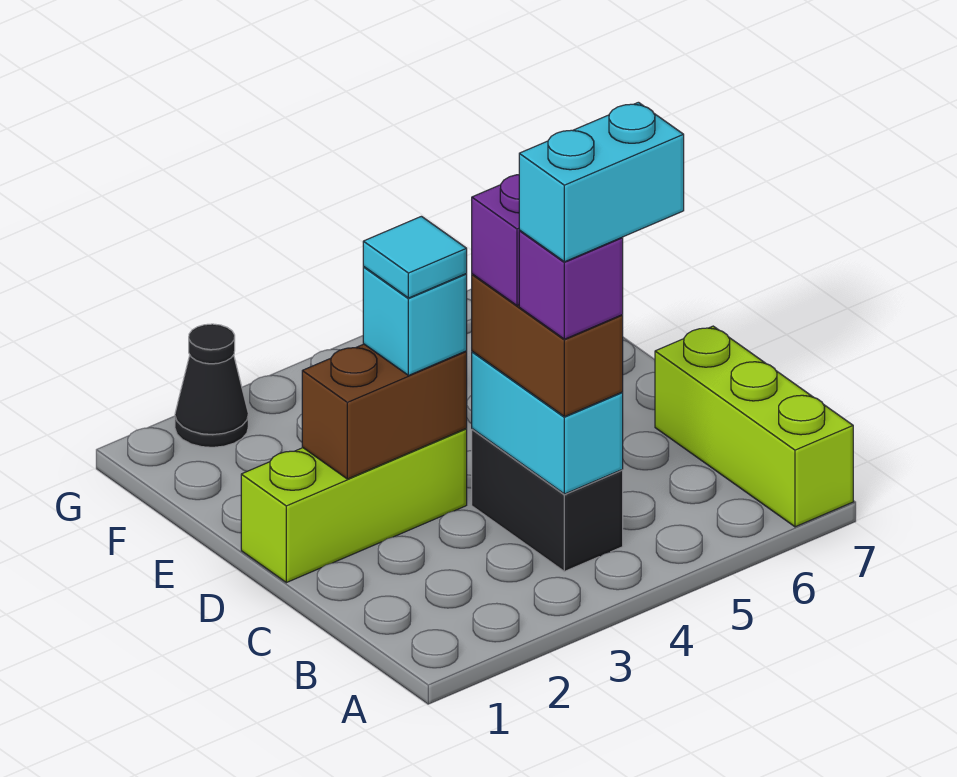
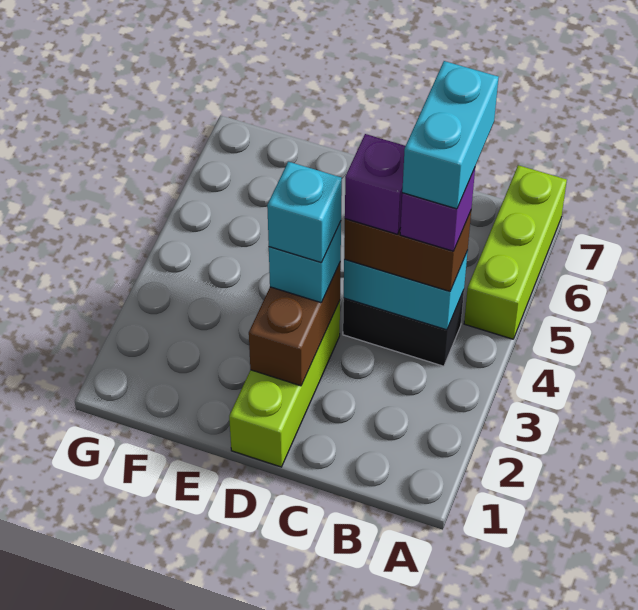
lime 1x3 brick [655,326,853,527] -> lime 1x3 brick turned to [464,165,567,339]
cyan 1x1 tile [363,216,467,298] -> cyan 1x1 brick [267,162,342,263]
black 1x1 cone [175,324,248,447] -> none

